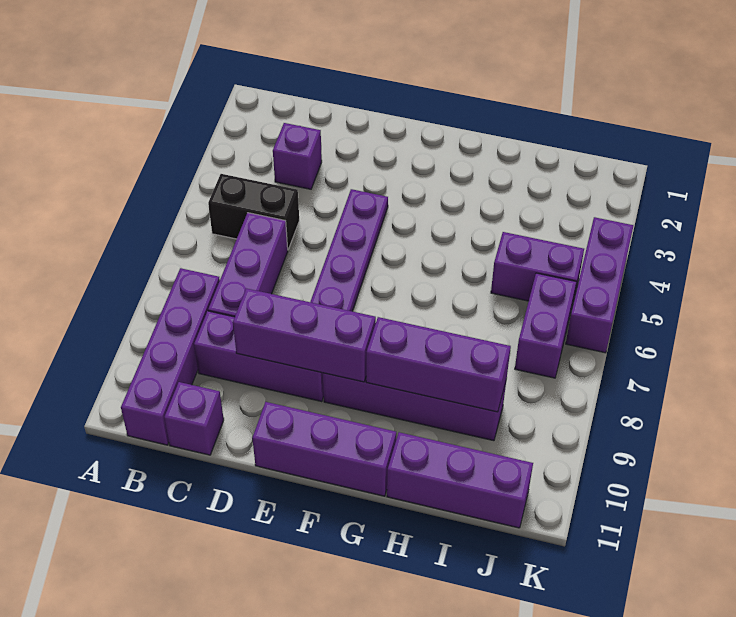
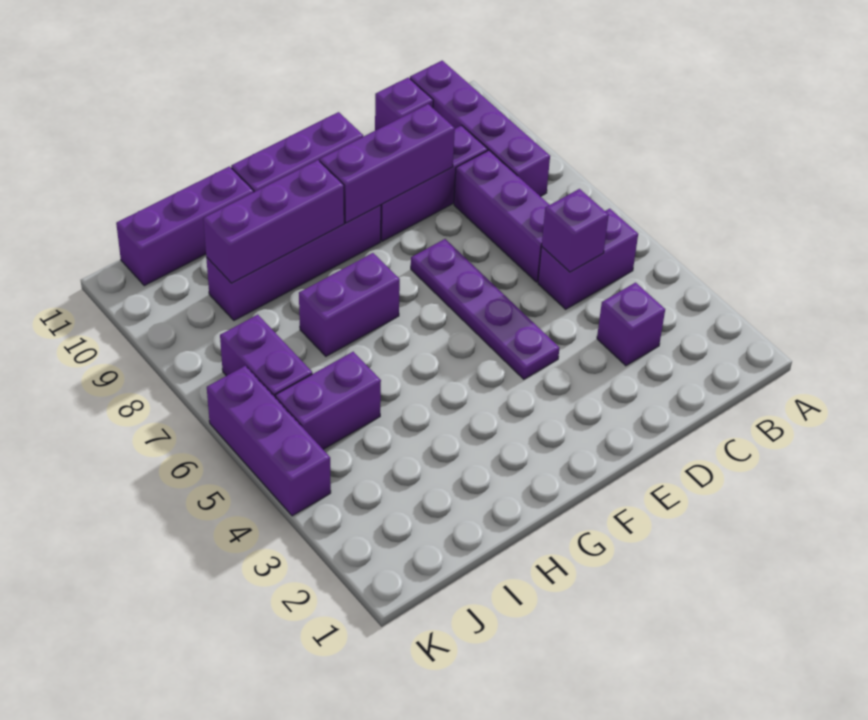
black 1x2 brick [208,174,299,249] -> purple 1x2 brick [538,209,638,309]
none -> purple 1x1 brick [542,189,609,272]
none -> purple 1x2 brick [299,253,400,356]

